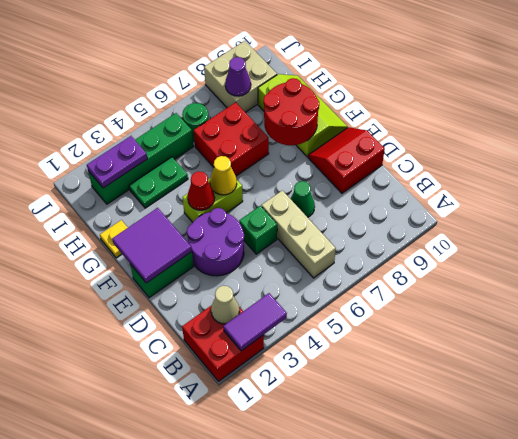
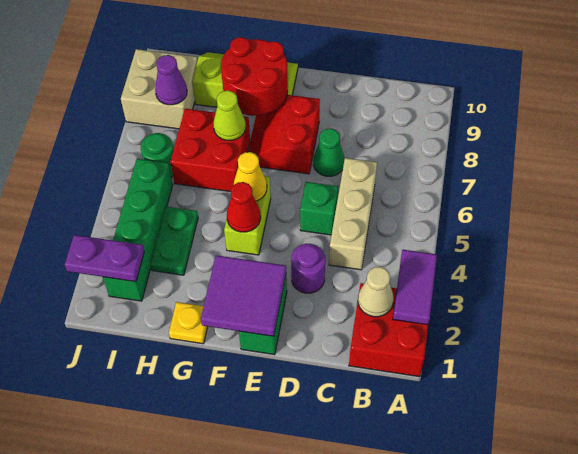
tan 1x3 brick [261,190,336,278] -> tan 1x3 brick turned to [329,158,377,270]
purple 2x2 round brick [187,208,244,276] -> purple 1x1 round brick [291,244,325,293]
red 2x2 slope [308,127,385,193] -> red 2x2 slope moved to [248,95,320,174]
none -> lime 1x1 cone [213,91,246,140]
purple 1x2 plate [87,136,147,188] -> purple 1x2 plate turned to [65,235,144,282]

